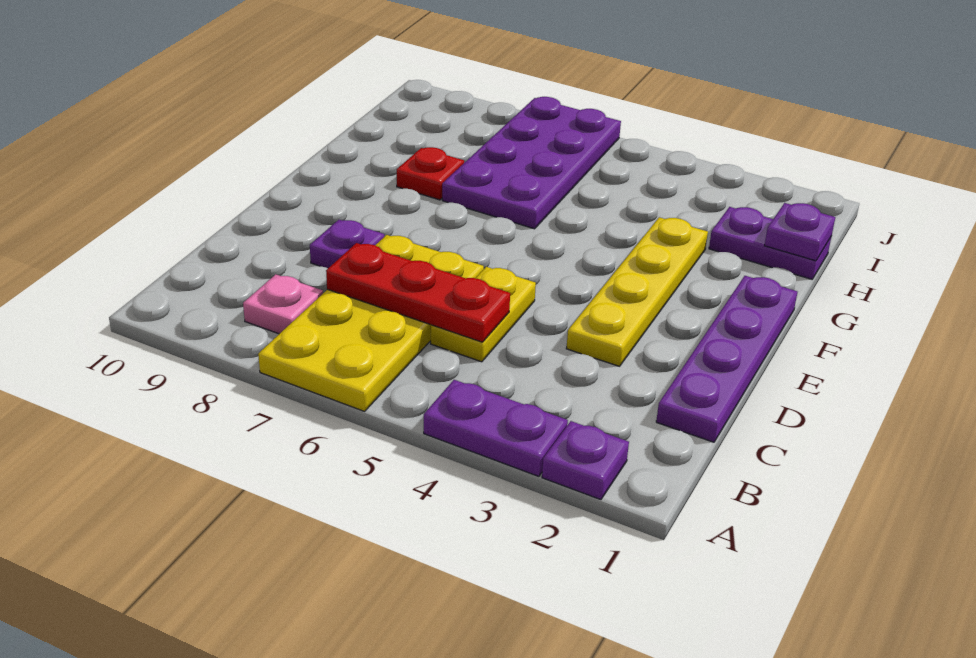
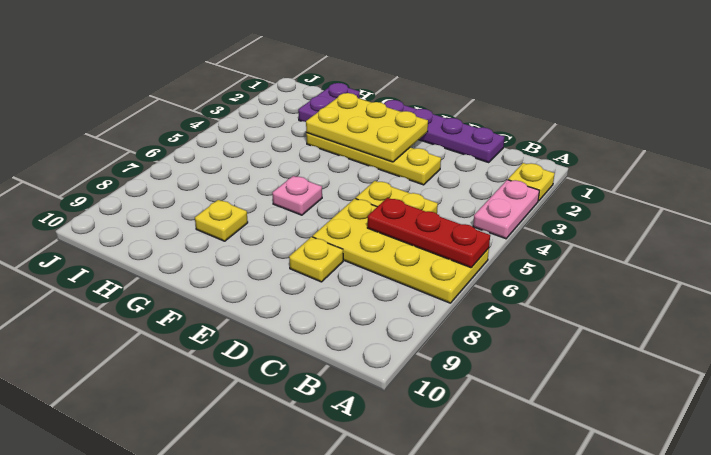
purple 1x1 plate [542,421,629,500] -> yellow 1x1 plate [508,163,555,201]
purple 1x2 plate [424,380,568,476] -> pink 1x2 plate [473,180,539,239]
pink 1x1 plate [243,274,323,334] -> pink 1x1 plate moved to [272,176,322,215]
red 1x3 plate [326,243,510,342] -> red 1x3 plate turned to [367,198,490,268]
purple 1x1 plate [310,220,384,268] -> yellow 1x1 plate [289,237,343,282]
none -> yellow 2x3 plate [306,93,428,162]
purple 2x4 plate [442,97,621,229] -> none
red 1x1 plate [397,147,464,200] -> yellow 1x1 plate [195,200,248,241]
purple 1x1 plate [764,203,835,261] -> none

